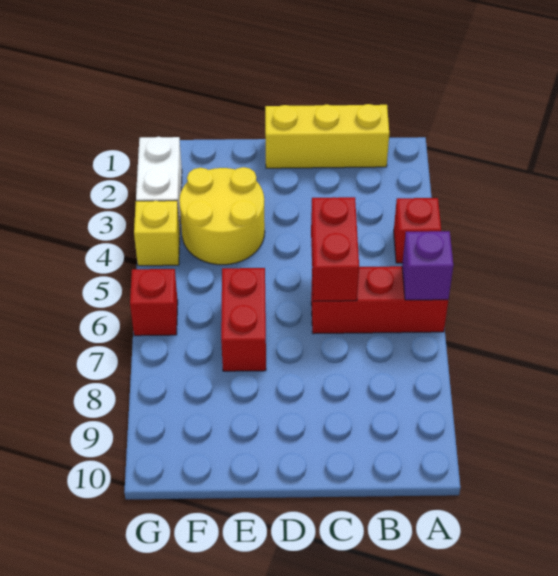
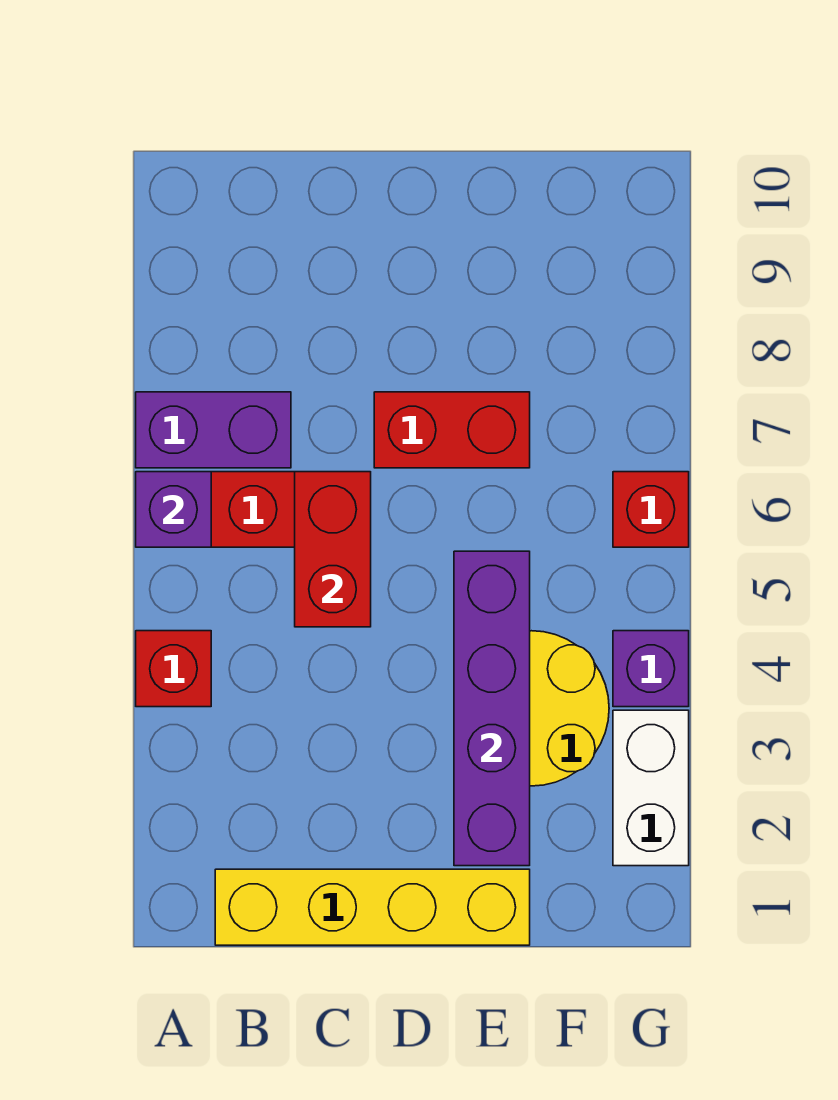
none -> purple 1x2 brick [136,392,291,468]
yellow 1x3 brick [265,104,389,168] -> yellow 1x4 brick [215,869,530,945]
none -> purple 1x4 brick [454,551,530,866]
red 1x2 brick [221,268,266,371] -> red 1x2 brick turned to [374,392,530,468]
yellow 1x1 brick [134,201,180,266] -> purple 1x1 brick [613,631,689,707]

